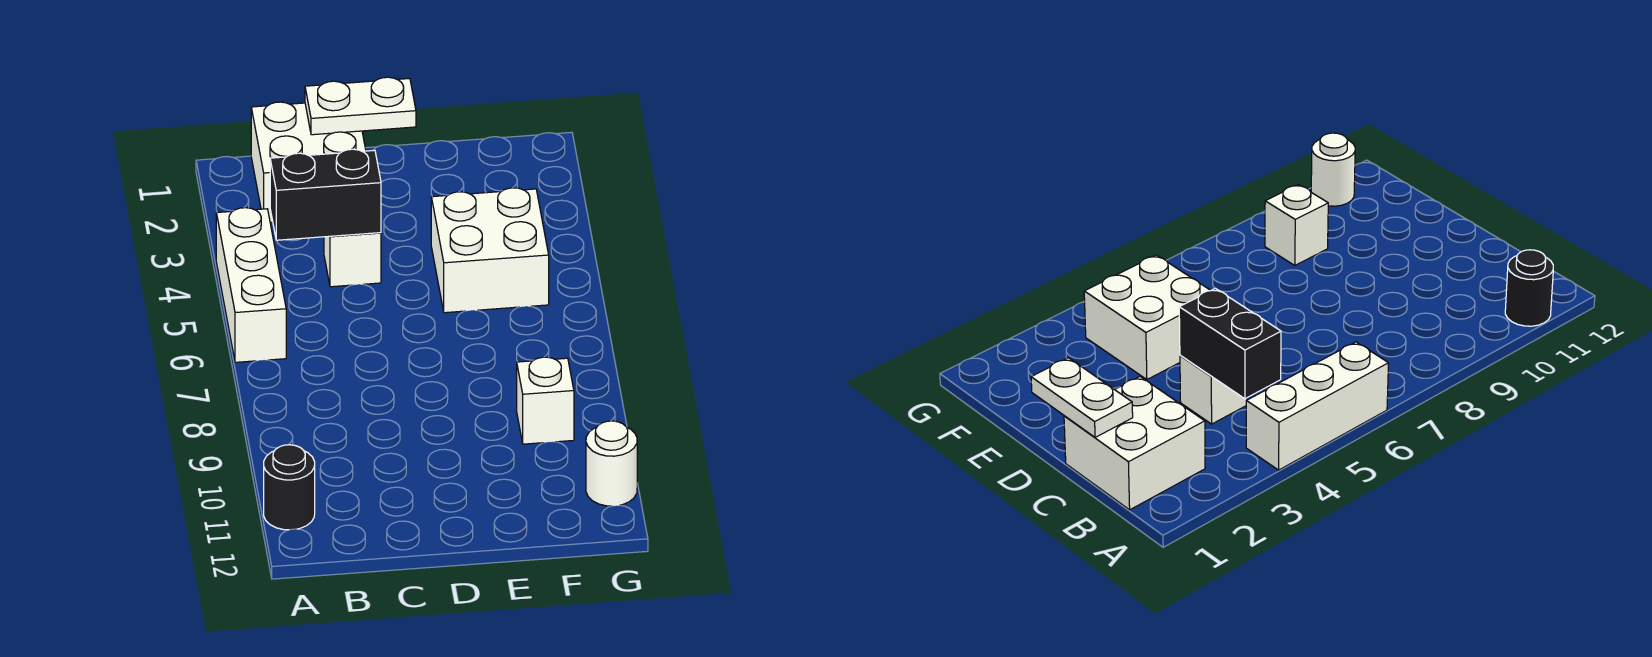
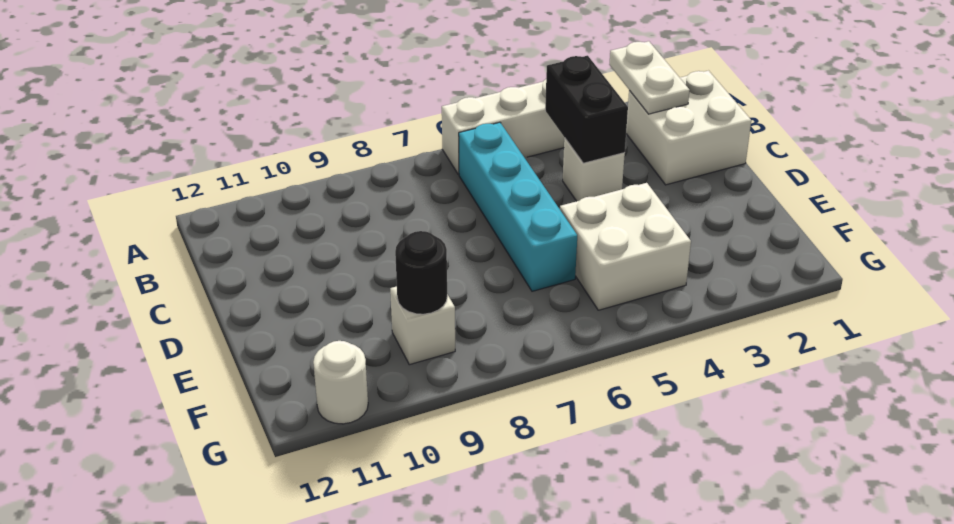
black 1x1 round brick [264,445,315,530] -> black 1x1 round brick moved to [395,231,447,314]
none -> cyan 1x4 brick [459,122,577,291]
white 1x2 plate [305,77,416,135] -> white 1x2 plate moved to [609,41,690,114]

